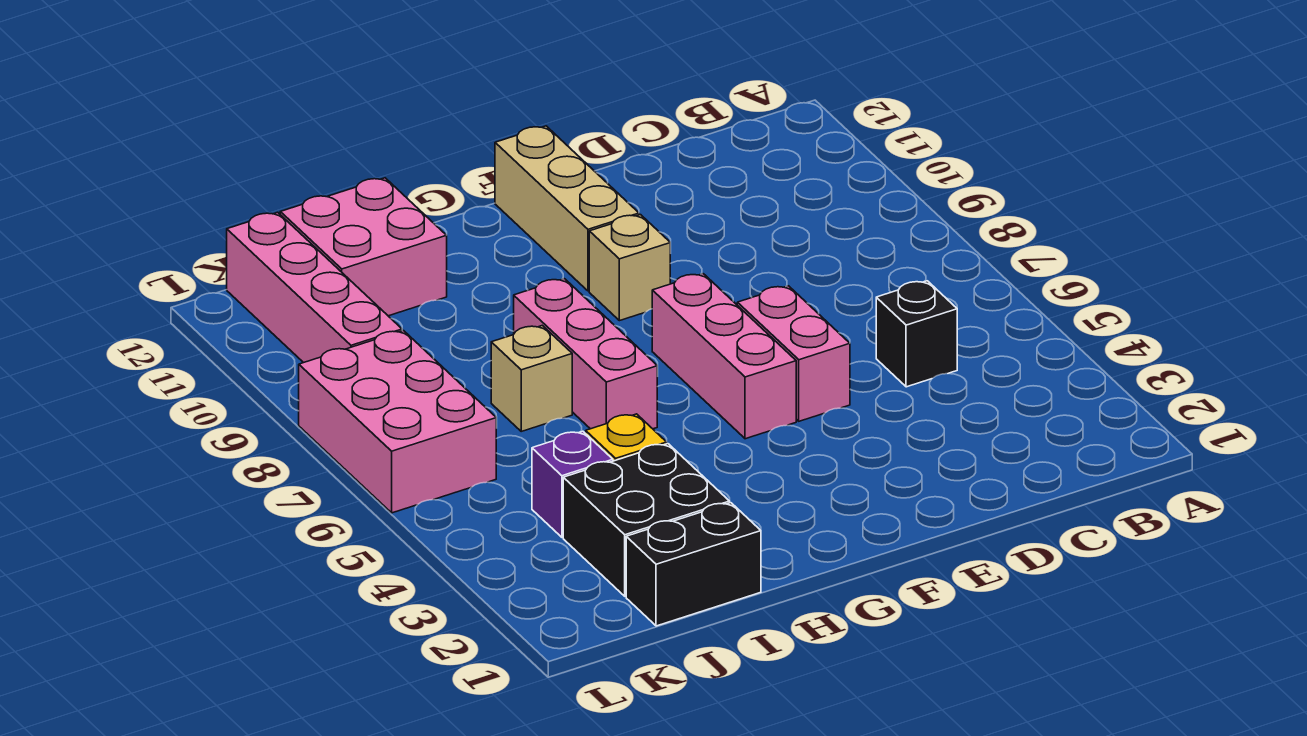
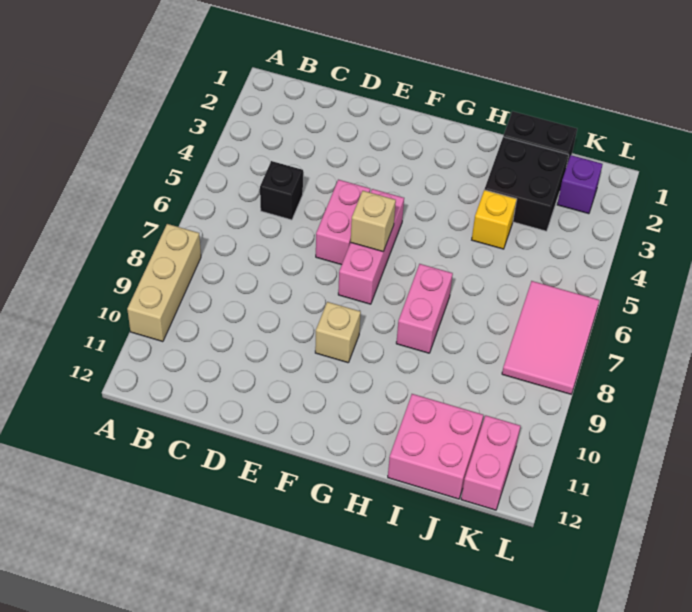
tan 1x3 brick [495,126,639,291] -> tan 1x3 brick moved to [127,224,201,342]
pink 1x3 brick [514,279,657,429] -> pink 1x2 brick [396,264,453,353]
tan 1x1 brick [491,325,572,431] -> tan 1x1 brick moved to [351,191,396,251]
purple 1x1 brick [532,431,613,537] -> purple 1x1 brick moved to [557,155,603,214]
pink 2x3 brick [299,331,496,513] -> pink 2x3 tile [502,281,599,394]
pink 1x4 brick [227,212,402,363] -> pink 1x2 brick [461,415,520,510]

